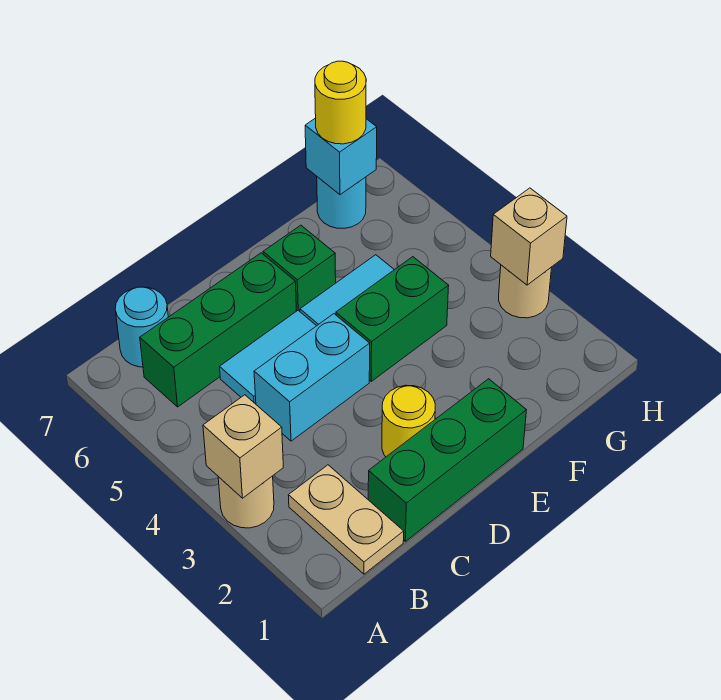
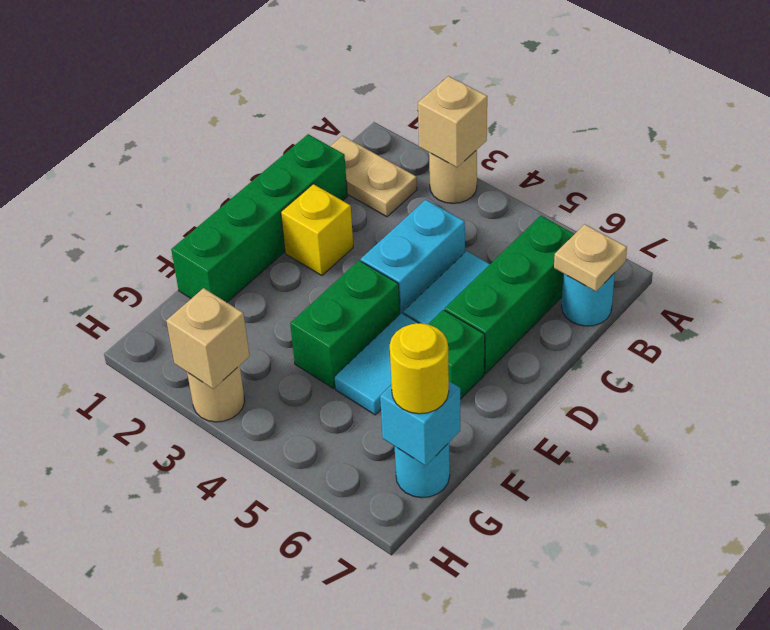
none -> tan 1x1 plate [554,224,627,291]
green 1x3 brick [368,379,526,541] -> green 1x4 brick [171,134,347,302]
yellow 1x1 round brick [382,385,435,457] -> yellow 1x1 brick [281,184,353,276]

